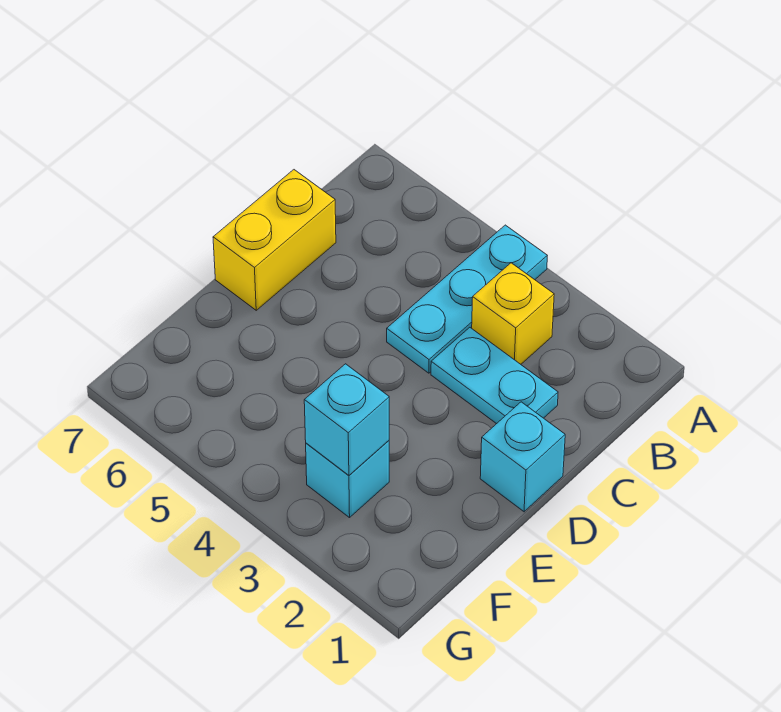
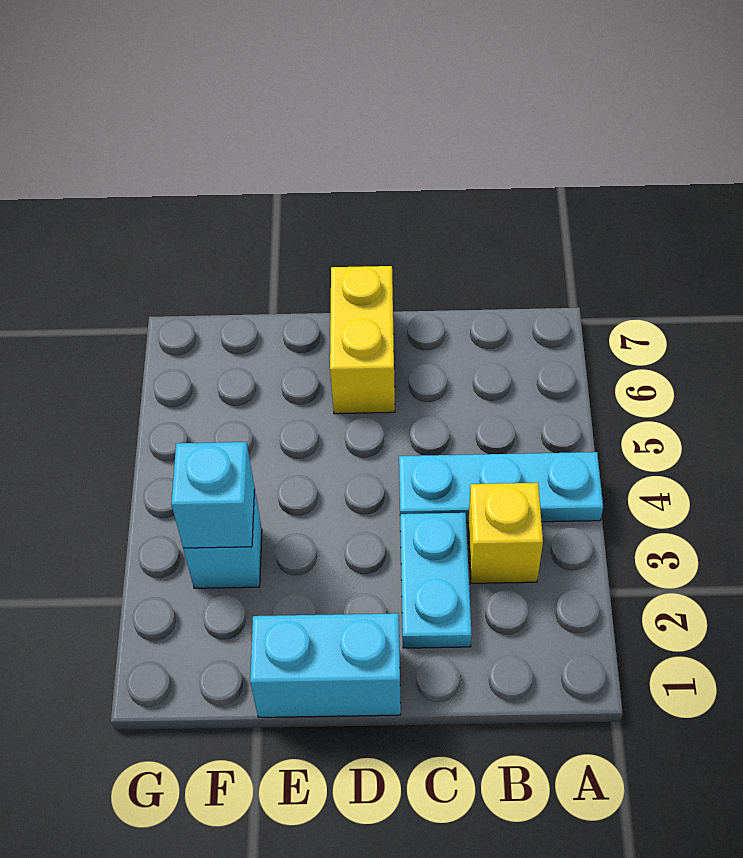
yellow 1x2 brick [213,170,336,310] -> yellow 1x2 brick turned to [330,266,395,414]
cyan 1x1 brick [480,402,565,512] -> cyan 1x2 brick [250,613,401,717]

